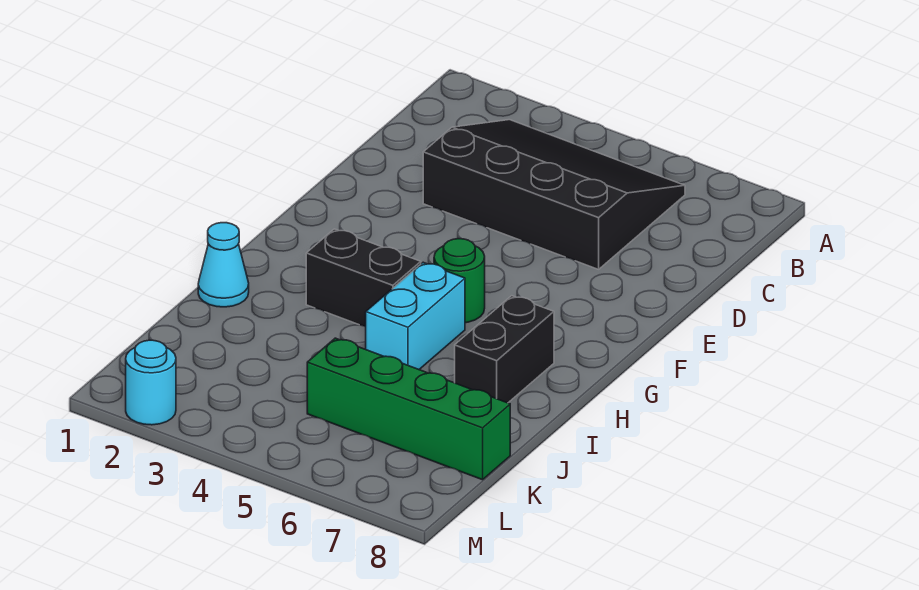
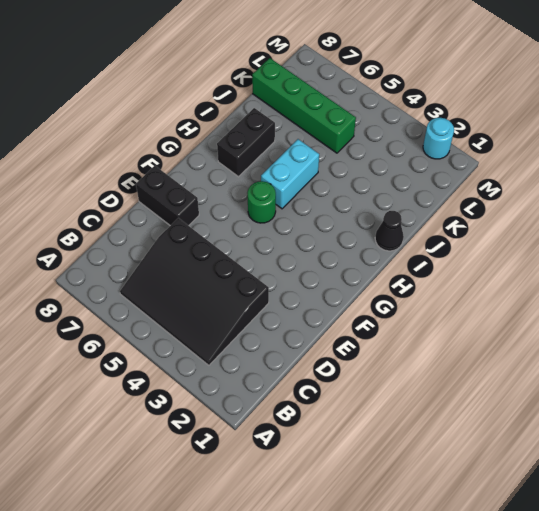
black 1x2 brick [306,229,421,327] -> black 1x2 brick moved to [136,166,199,226]
cyan 1x1 cone [198,223,249,307] -> black 1x1 cone [375,211,404,251]

